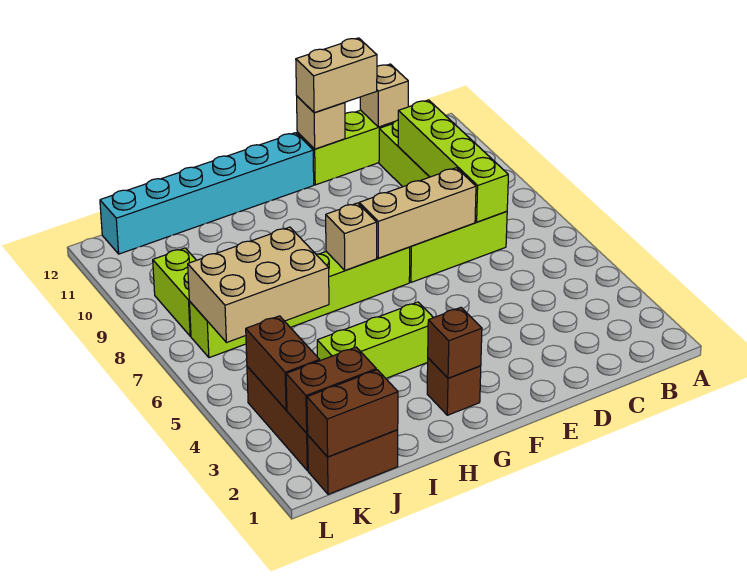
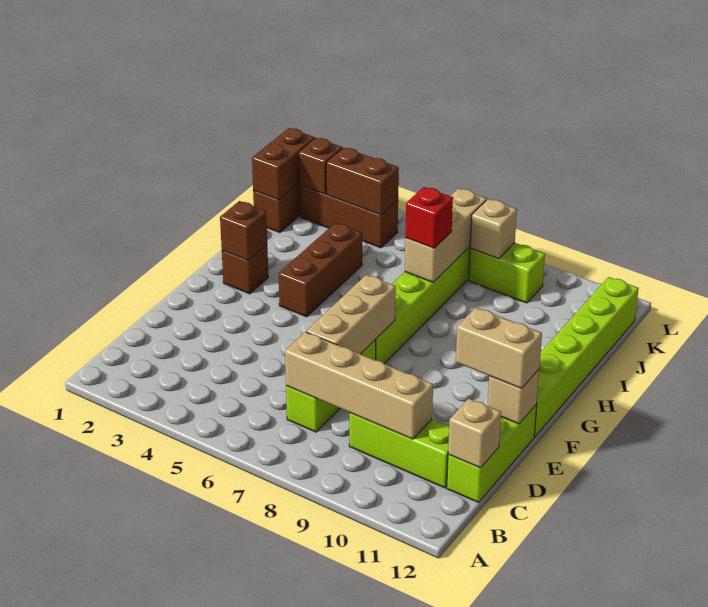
lime 1x4 brick [398,100,508,222] -> tan 1x4 brick [285,332,433,439]
tan 1x2 brick [296,38,377,113] -> tan 1x2 brick turned to [456,308,542,389]
cyan 1x6 brick [100,133,314,254] -> lime 1x6 brick [534,277,639,437]
lime 1x3 brick [317,302,433,378] -> brown 1x3 brick [279,223,362,317]
tan 1x1 brick [326,203,377,270] -> tan 1x1 brick moved to [470,199,517,259]
tan 2x3 brick [188,227,329,343] -> tan 1x3 brick [405,188,487,282]
none -> red 1x1 brick [405,187,453,248]
brown 1x2 brick [286,347,376,433] -> brown 1x1 brick [298,138,342,194]

